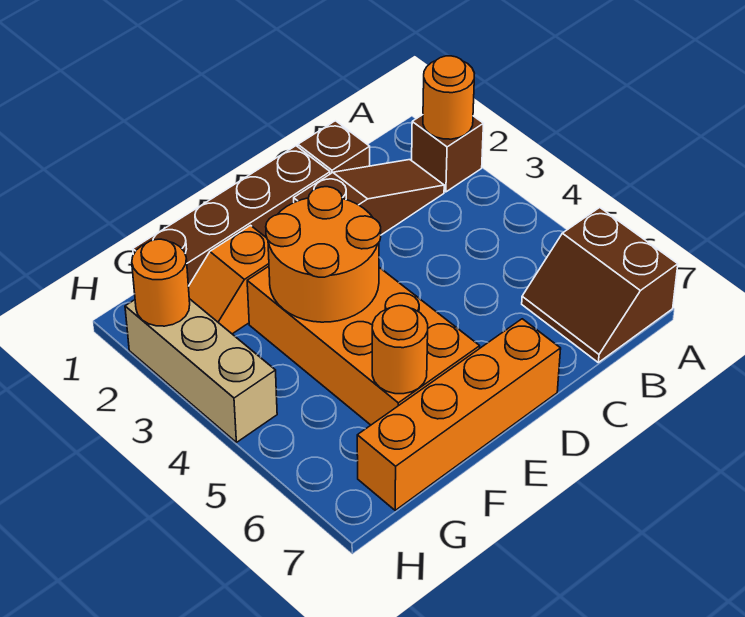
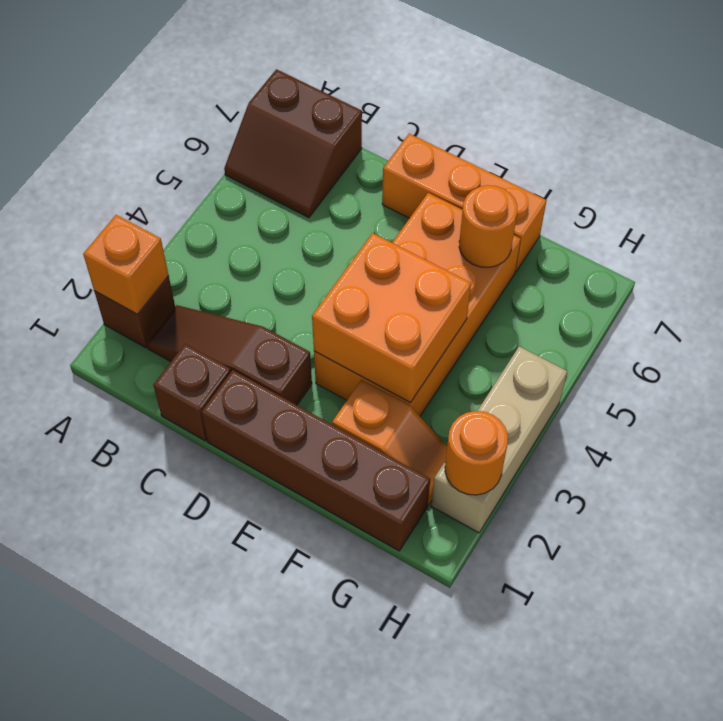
orange 1x1 round brick [423,56,475,139] -> orange 1x1 brick [83,215,169,314]
brown 2x2 slope [522,208,678,362] -> brown 2x2 slope turned to [224,69,362,218]
orange 1x4 brick [357,319,561,510] -> orange 1x3 brick [382,134,547,272]
orange 2x2 round brick [266,187,381,322] -> orange 2x2 brick [312,233,471,403]

